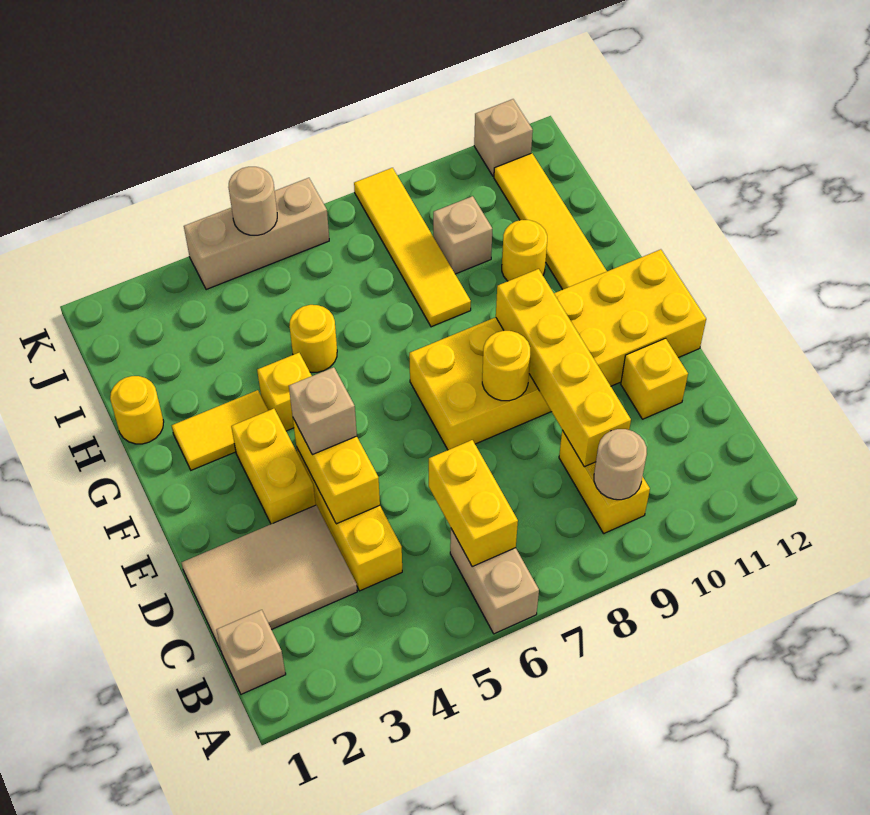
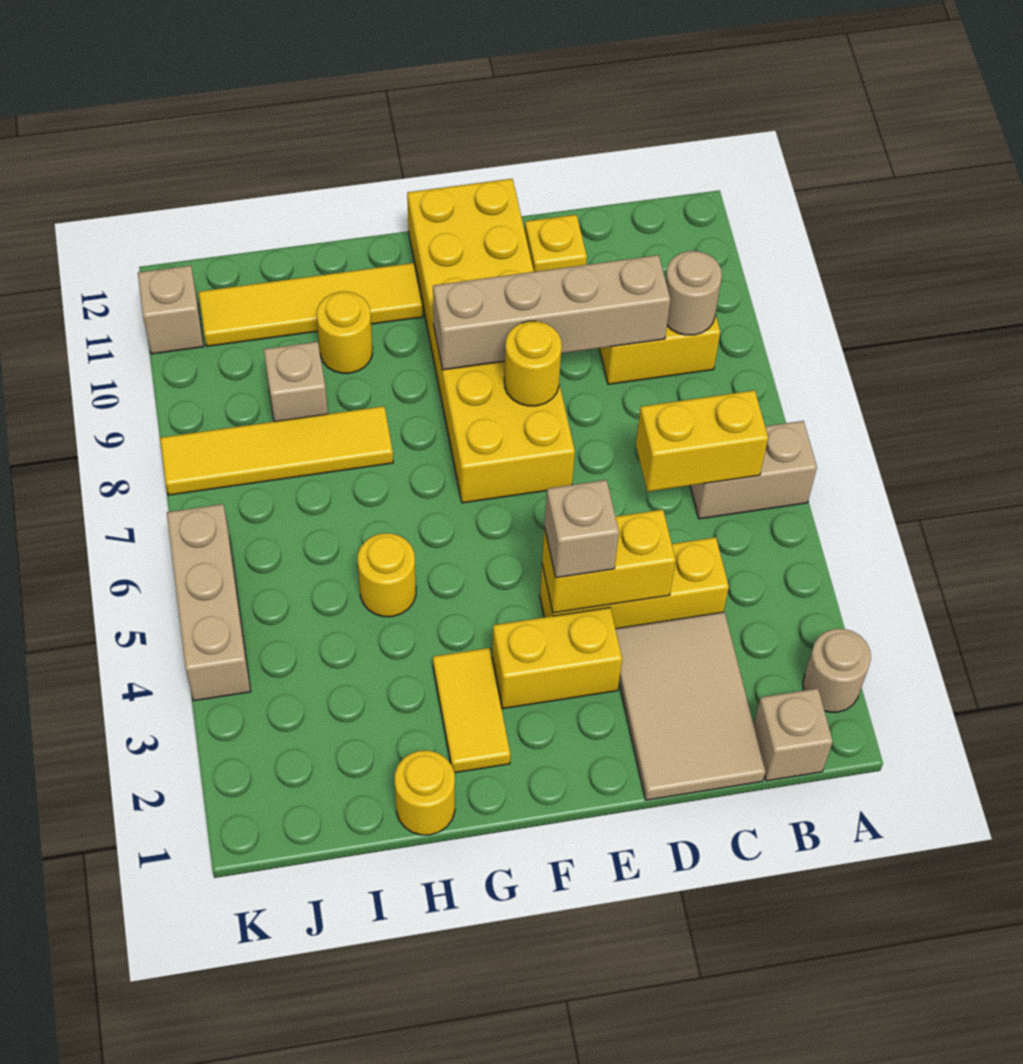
yellow 1x4 brick [496,269,631,467] -> tan 1x4 brick [433,255,670,370]
yellow 1x1 brick [257,353,312,431] -> none
tan 1x1 round brick [228,167,277,235] -> tan 1x1 round brick moved to [803,629,871,712]

